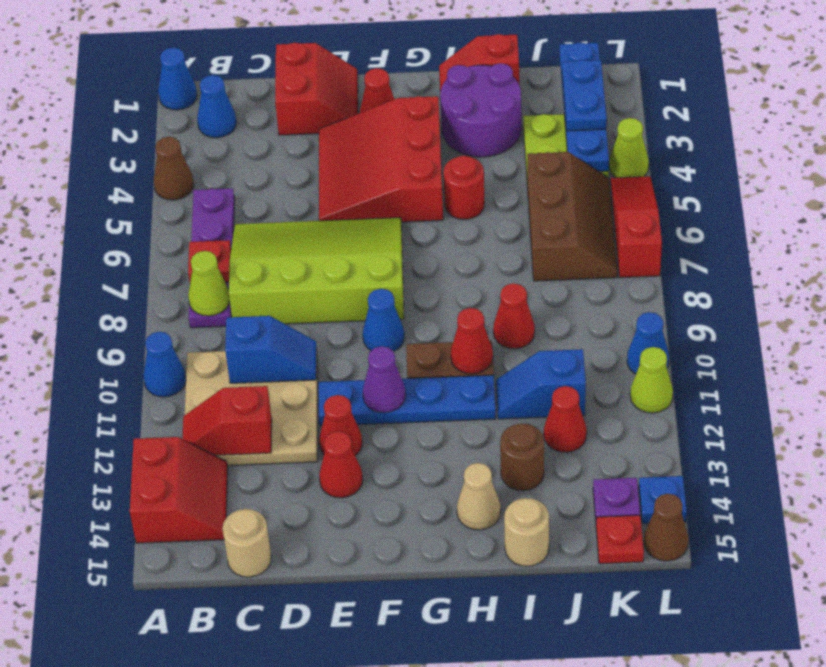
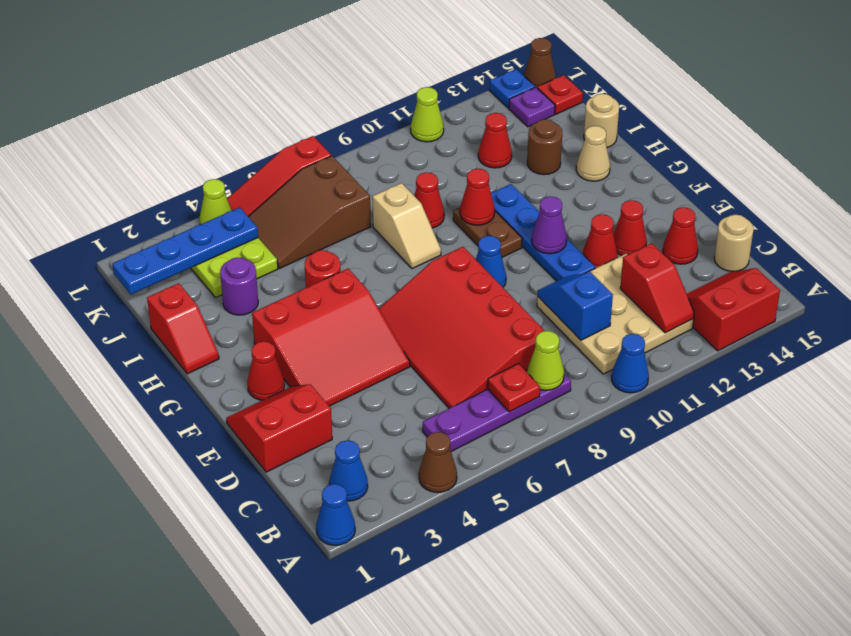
lime 3x4 slope [229,217,404,324] -> red 3x4 slope [379,247,544,408]
none -> red 1x1 cone [663,207,698,264]
purple 2x2 round brick [440,63,521,157] -> purple 1x1 round brick [220,257,258,315]
none -> tan 1x2 slope [372,183,441,269]
blue 1x2 slope [496,349,586,419] -> none
brown 2x3 slope [527,152,617,281] -> brown 2x3 slope turned to [248,156,371,269]
blue 1x2 plate [562,60,607,131] -> none
blue 1x1 cone [627,312,669,374] -> none

